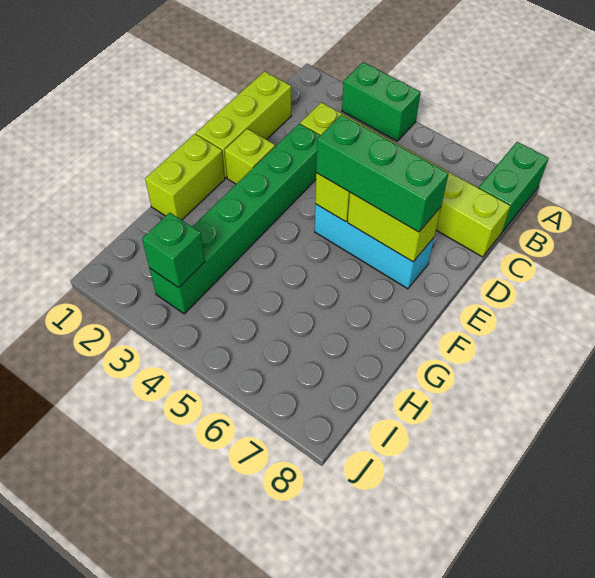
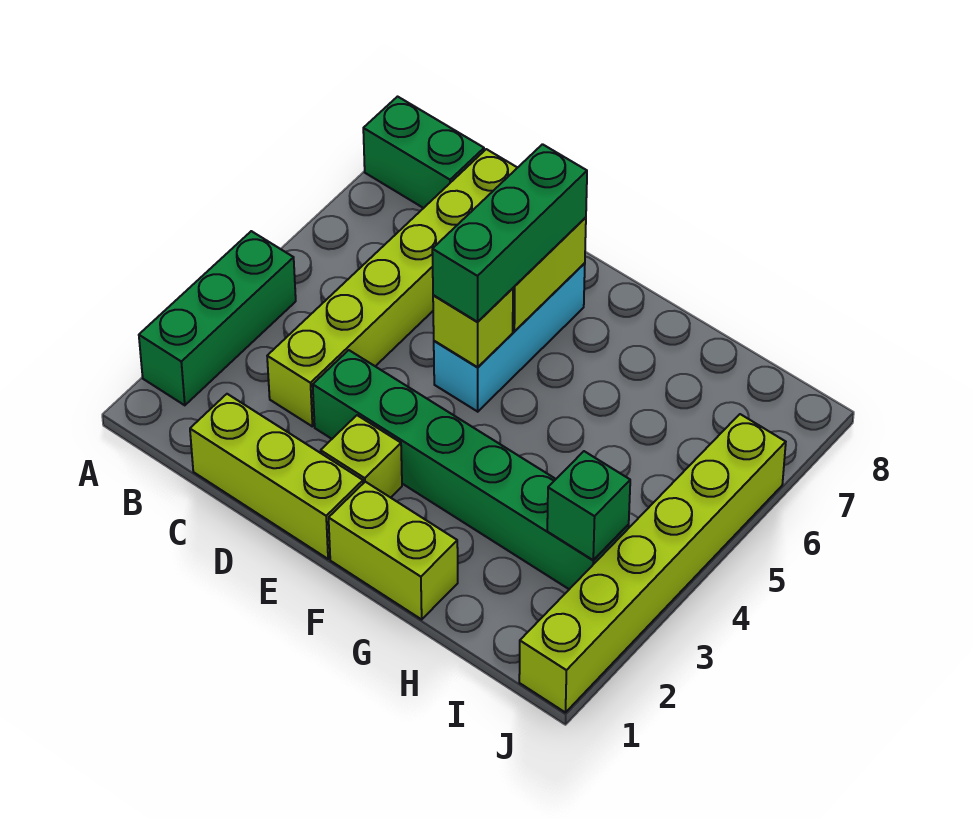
green 1x2 brick [342,62,421,141] -> green 1x3 brick [139,231,296,405]
none -> lime 1x6 brick [519,414,786,713]

